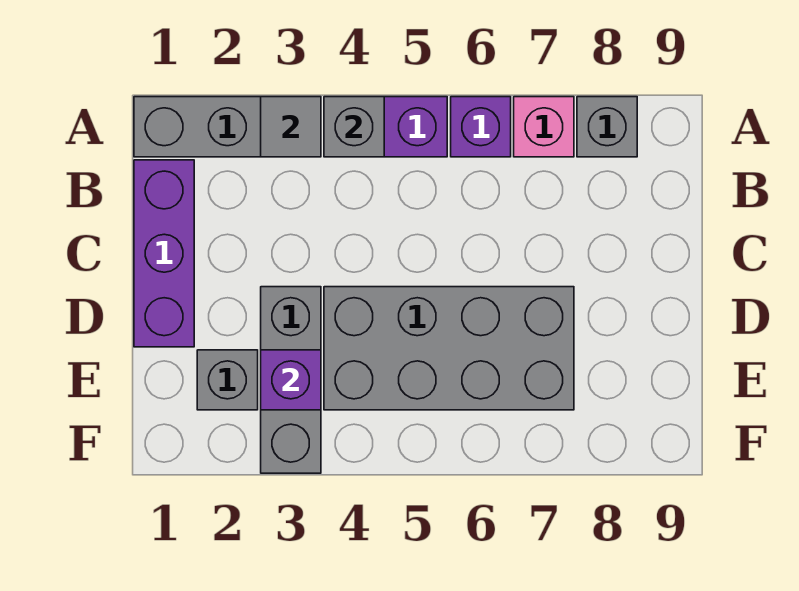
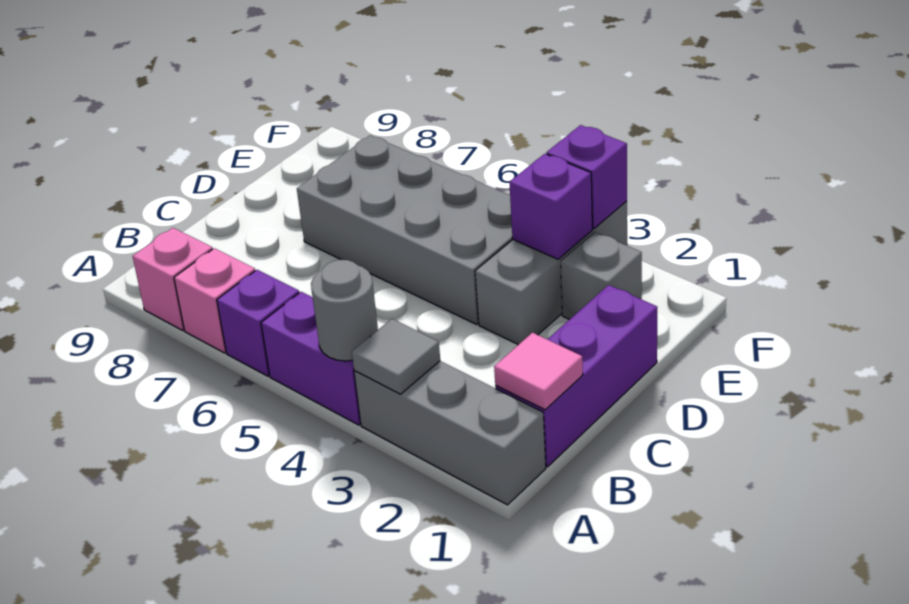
grey 1x1 brick [324,97,384,157] -> grey 1x1 round brick [311,260,378,361]
grey 1x1 brick [577,97,637,157] -> pink 1x1 brick [133,228,212,330]
none -> pink 1x1 tile [494,333,583,410]
none -> purple 1x1 brick [546,125,627,229]

